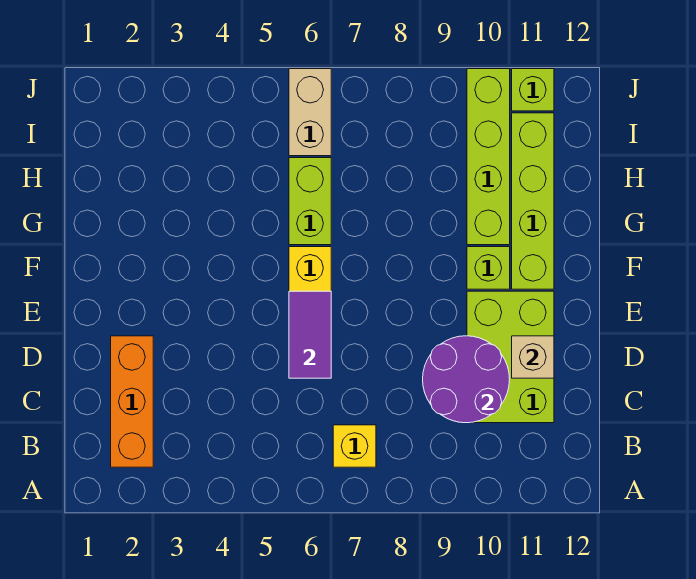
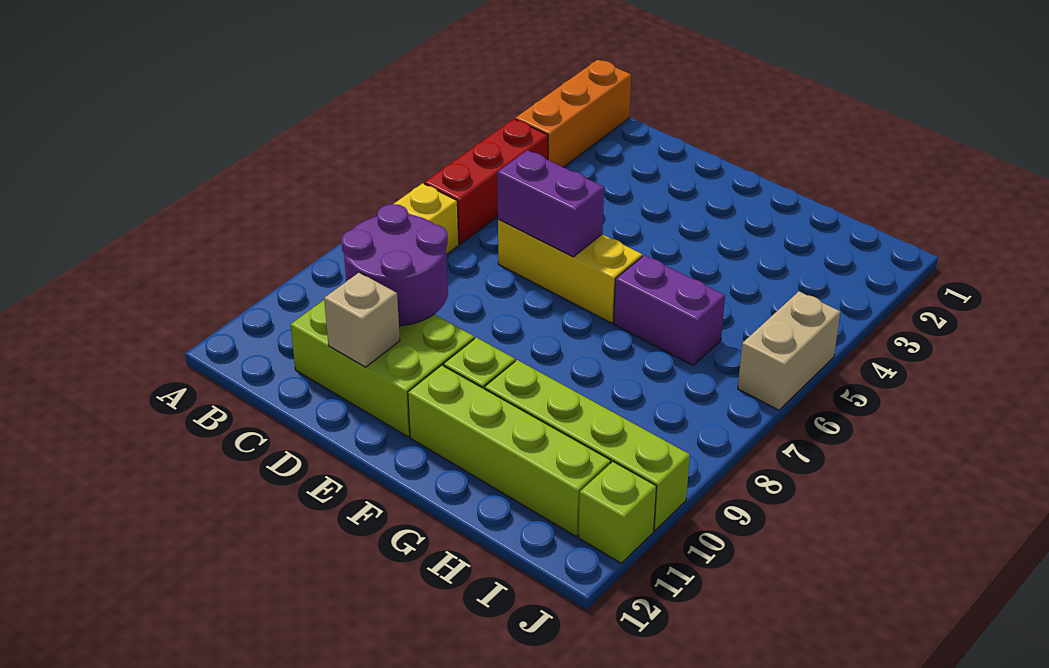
orange 1x3 brick [111,336,153,467] -> orange 1x3 brick turned to [515,60,631,167]
none -> red 1x3 brick [424,119,548,244]
purple 1x2 tile [289,291,331,378] -> purple 1x2 brick [497,150,604,257]
lime 1x2 brick [289,158,331,245] -> purple 1x2 brick [614,255,725,365]
tan 1x2 brick [289,69,331,156] -> tan 1x2 brick turned to [738,291,840,410]

